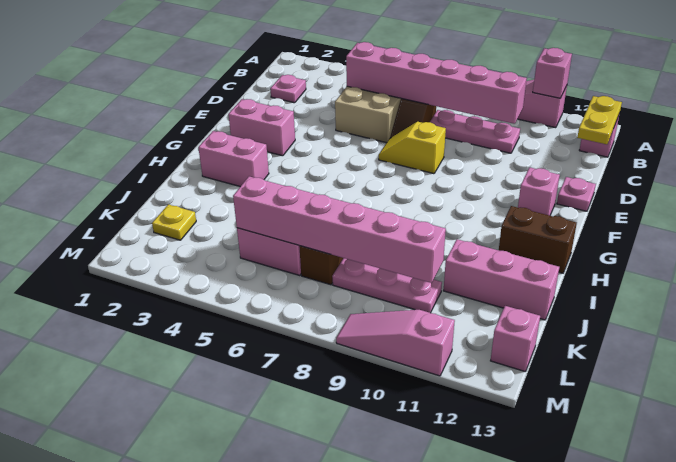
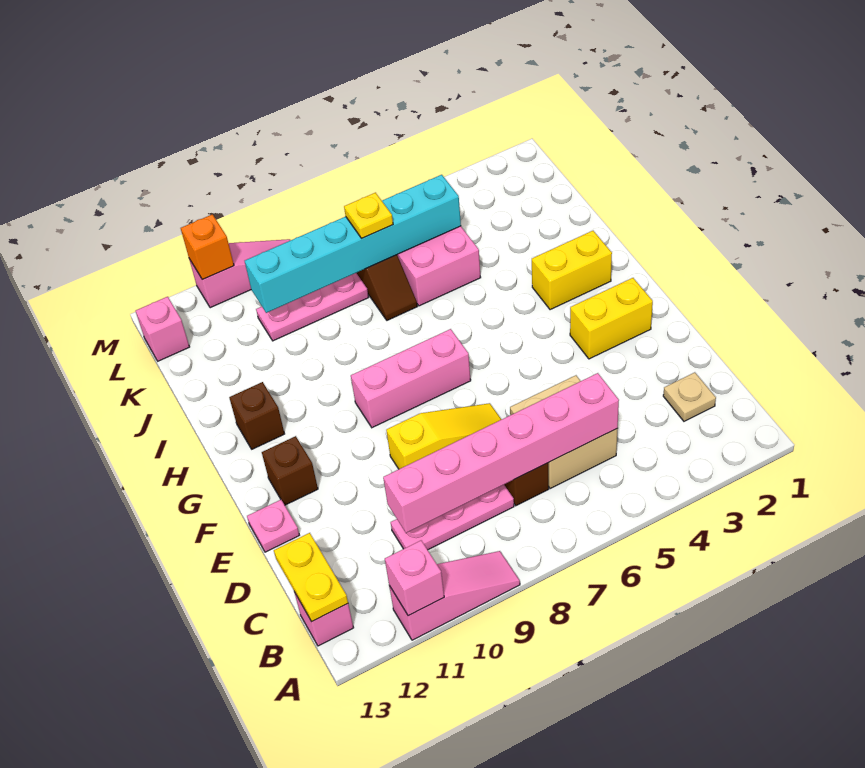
pink 1x1 plate [270,75,306,103] -> tan 1x1 plate [663,372,716,421]
yellow 1x2 slope [379,122,446,174] -> yellow 1x3 slope [386,403,501,469]
pink 1x2 brick [228,99,295,156] -> yellow 1x2 brick [570,278,653,359]
pink 1x1 brick [518,167,560,216] -> brown 1x1 brick [262,436,318,505]
pink 1x2 brick [198,131,269,187] -> yellow 1x2 brick [532,231,612,310]
brown 1x2 brick [499,206,577,273] -> brown 1x1 brick [229,382,285,449]
pink 1x3 brick [444,239,559,320] -> pink 1x3 brick moved to [351,329,471,428]
yellow 1x1 plate [152,204,196,240] -> yellow 1x1 plate moved to [344,193,393,238]
pink 1x6 brick [233,176,446,283] -> cyan 1x6 brick [245,175,461,313]
none -> orange 1x1 brick [181,214,234,280]

